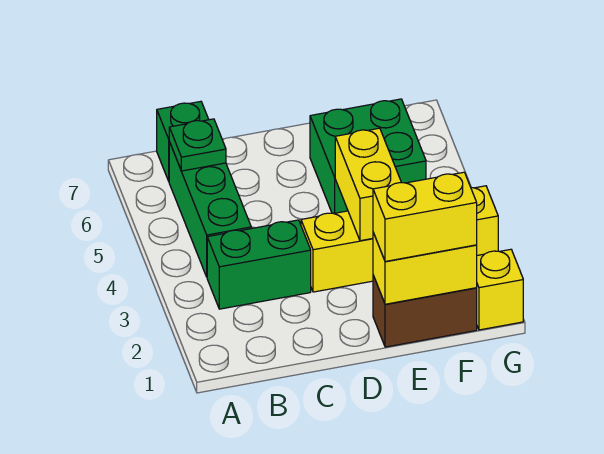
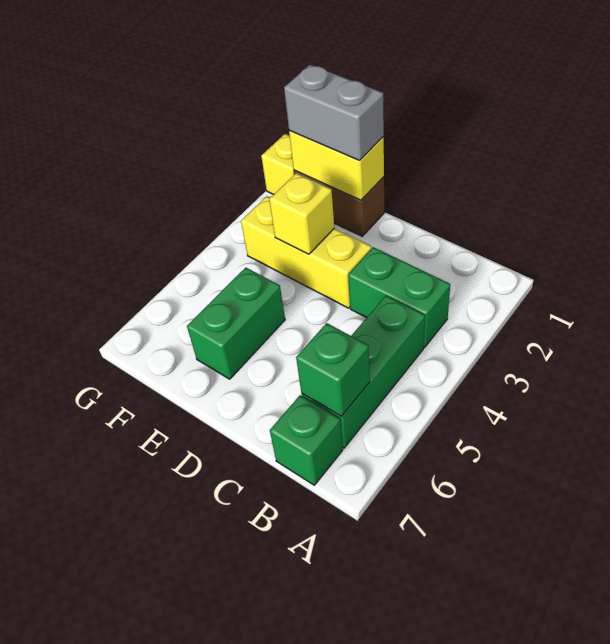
green 1x1 plate [169,119,226,171] -> green 1x1 brick [296,323,370,416]
yellow 1x4 brick [301,186,498,292] -> yellow 1x3 brick [241,196,371,308]
yellow 1x2 brick [373,172,477,261] -> grey 1x2 brick [284,65,384,160]
yellow 1x2 brick [335,128,401,241] -> yellow 1x1 brick [269,173,334,254]
green 2x2 brick [310,99,426,214] -> green 1x2 brick [187,268,285,379]

